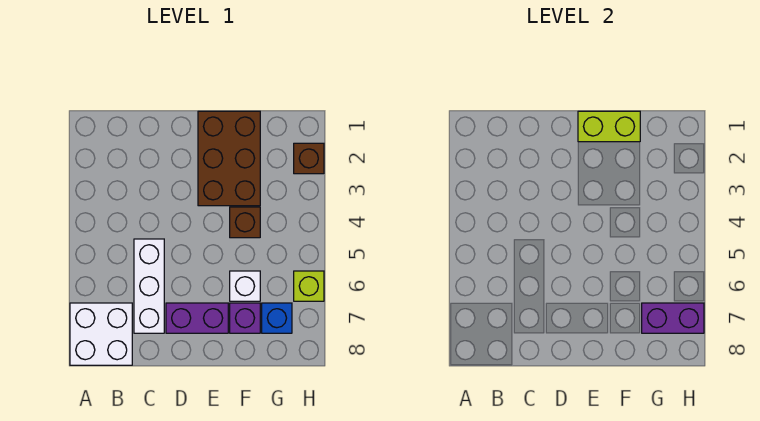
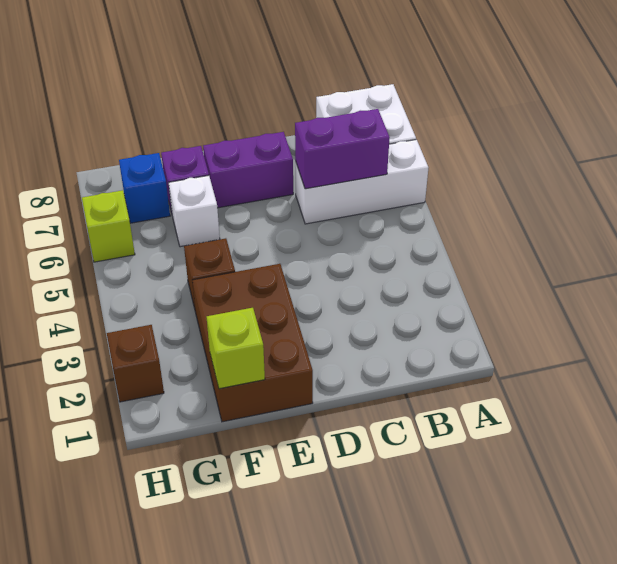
white 1x3 brick [134,239,164,333] -> white 1x3 brick turned to [295,140,429,224]
lime 1x2 brick [578,111,640,142] -> lime 1x1 brick [207,308,265,389]
purple 1x2 brick [642,303,704,333] -> purple 1x2 brick moved to [295,109,390,189]

